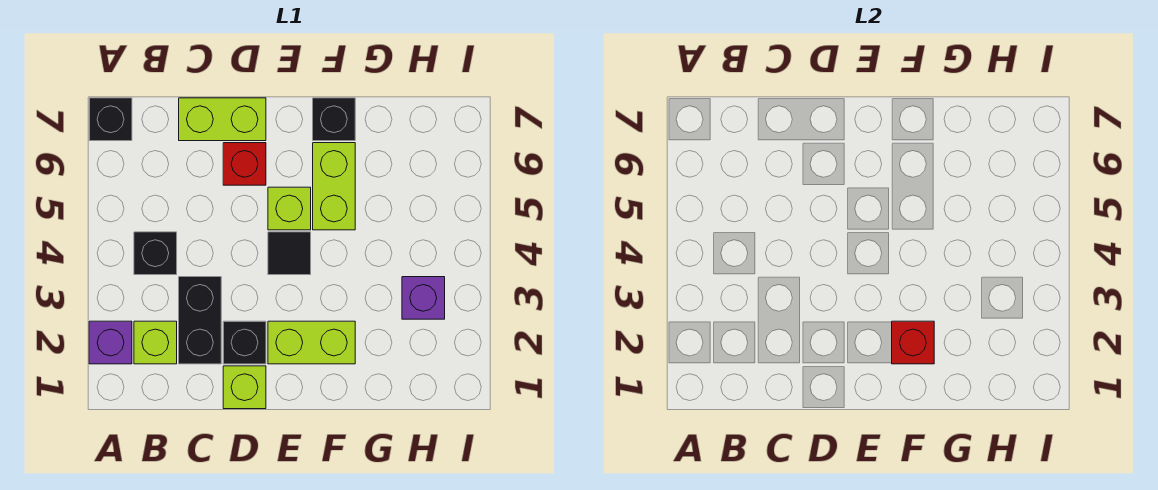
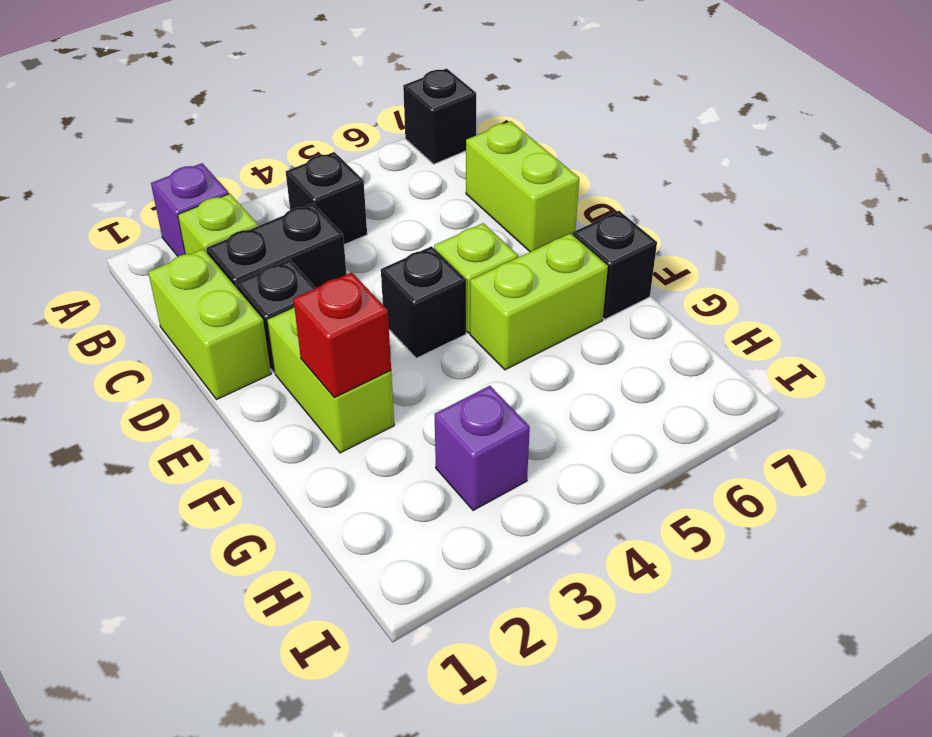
lime 1x1 brick [223,366,266,409] -> lime 1x2 brick [148,249,271,400]
red 1x1 brick [223,143,266,185] -> none
black 1x1 tile [268,232,311,275] -> black 1x1 brick [381,246,466,358]

